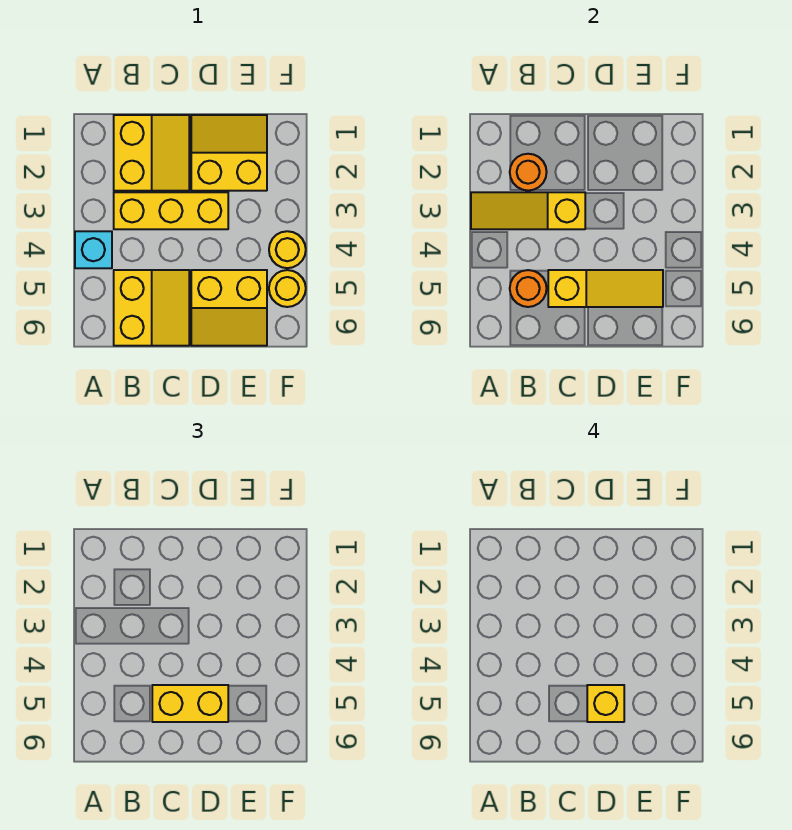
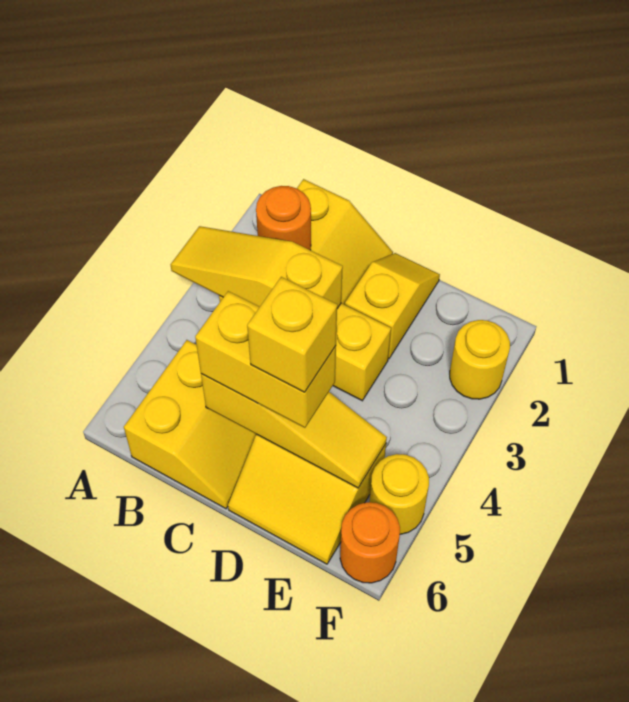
cyan 1x1 brick [75,231,112,268] -> none
orange 1x1 round brick [510,270,547,307] -> orange 1x1 round brick moved to [340,502,400,583]
yellow 2x2 slope [191,115,267,191] -> yellow 1x2 slope [345,253,440,359]
yellow 1x1 round brick [269,231,306,268] -> yellow 1x1 round brick moved to [450,320,510,399]

